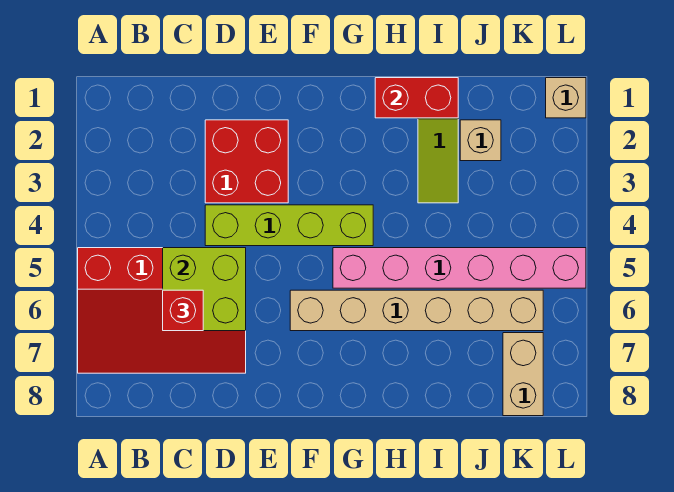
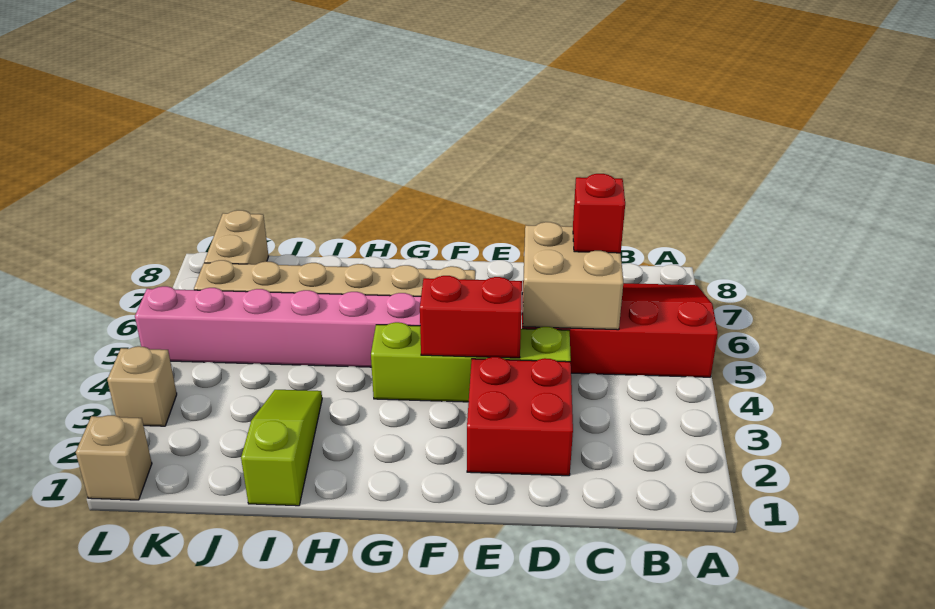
lime 2x2 brick [163,248,246,331] -> tan 2x2 brick [523,222,623,330]
red 1x2 brick [375,78,458,118] -> red 1x2 brick moved to [420,276,522,358]
tan 1x1 brick [460,120,501,161] -> tan 1x1 brick moved to [107,346,177,426]

